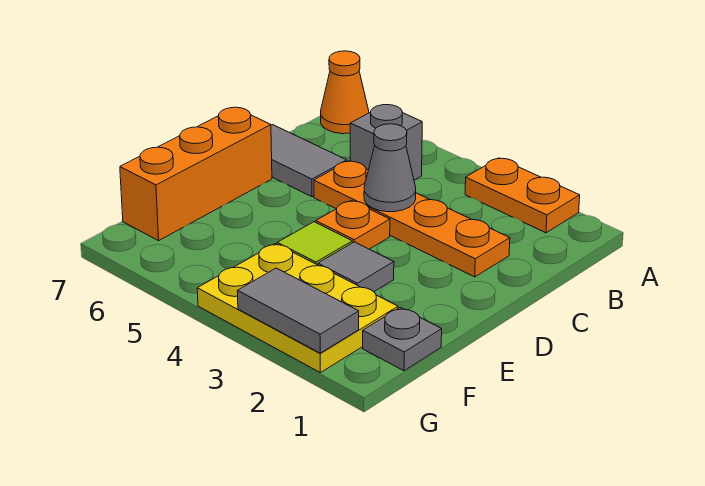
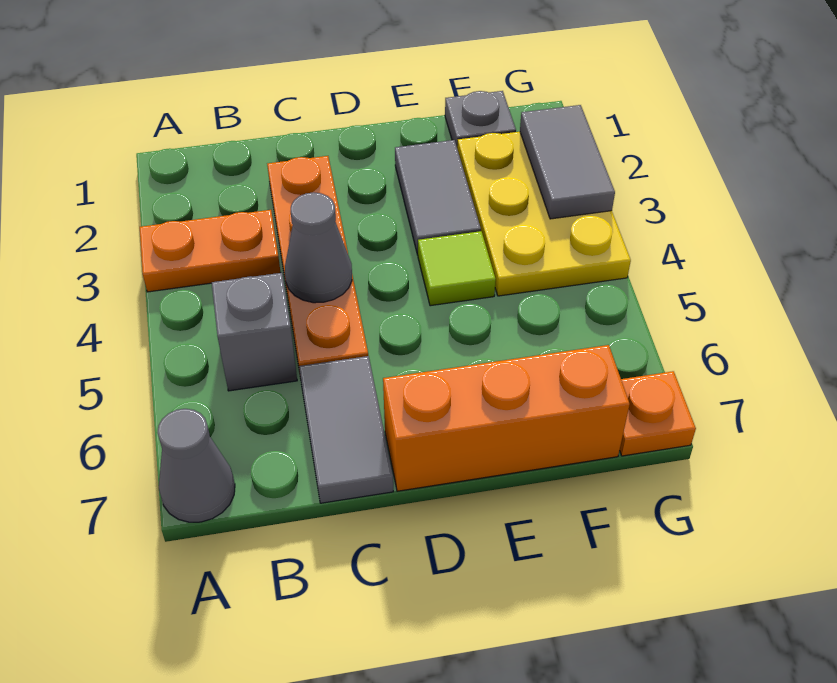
orange 1x2 plate [465,158,580,233] -> orange 1x2 plate turned to [140,210,281,292]
orange 1x1 cone [321,51,369,134] -> grey 1x1 cone [158,409,235,522]
orange 1x1 plate [316,201,390,249] -> orange 1x1 plate moved to [620,371,696,456]
grey 1x1 tile [318,242,394,292] -> grey 1x2 tile [395,140,481,255]

